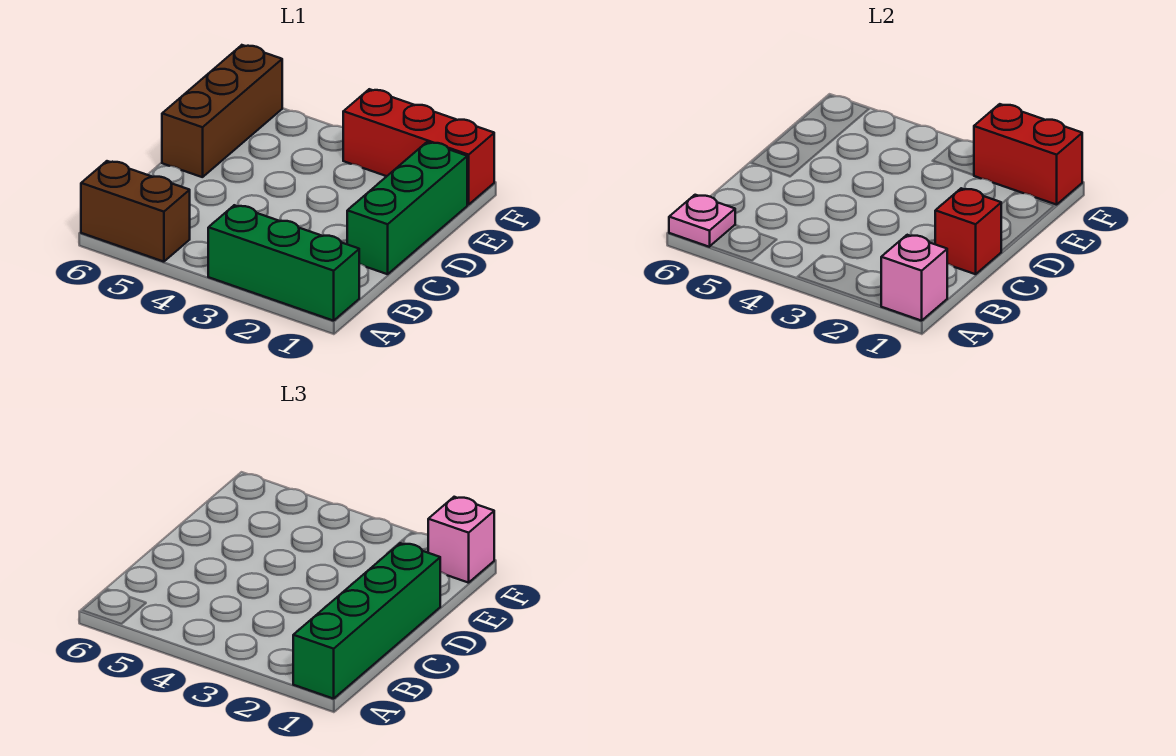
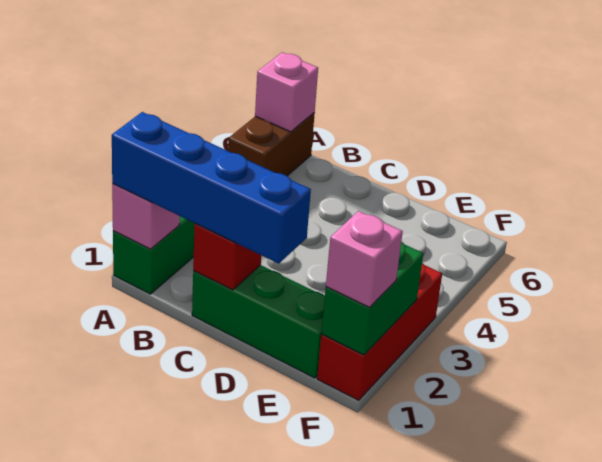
green 1x4 brick [293,543,440,699] -> blue 1x4 brick [112,112,311,264]
pink 1x1 plate [669,195,735,247] -> pink 1x1 brick [255,52,318,132]
brown 1x3 brick [162,45,282,177] -> none
red 1x2 brick [974,104,1082,205] -> green 1x2 brick [321,241,423,355]

